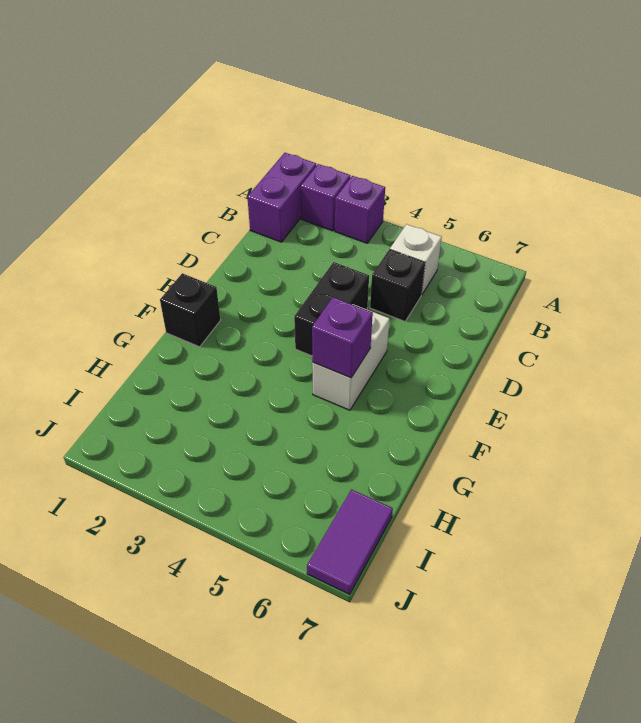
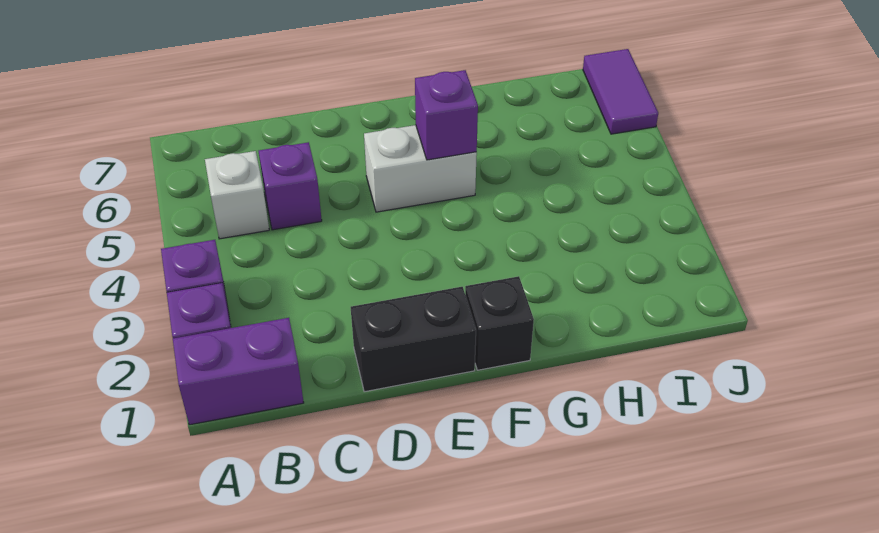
black 1x1 brick [370,250,425,322] -> purple 1x1 brick [259,142,322,230]
black 1x2 brick [294,262,369,356] -> black 1x2 brick moved to [351,287,476,392]
purple 1x2 tile [307,490,393,594] -> purple 1x2 tile turned to [583,49,658,134]

